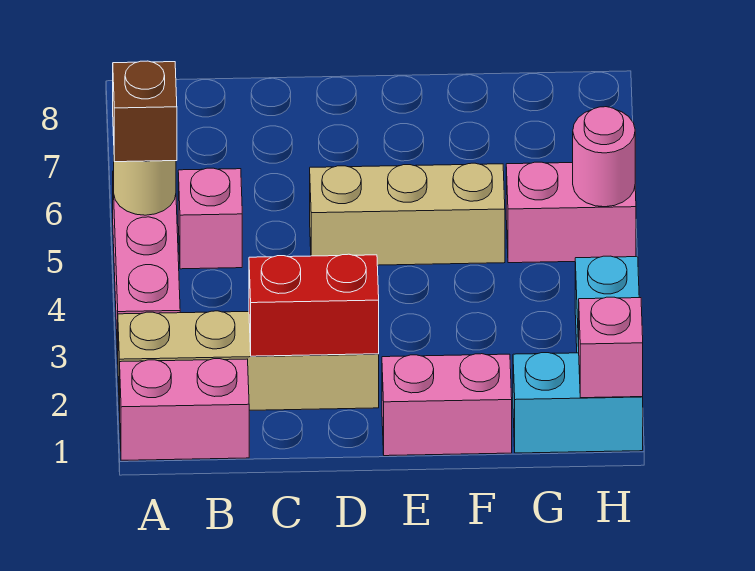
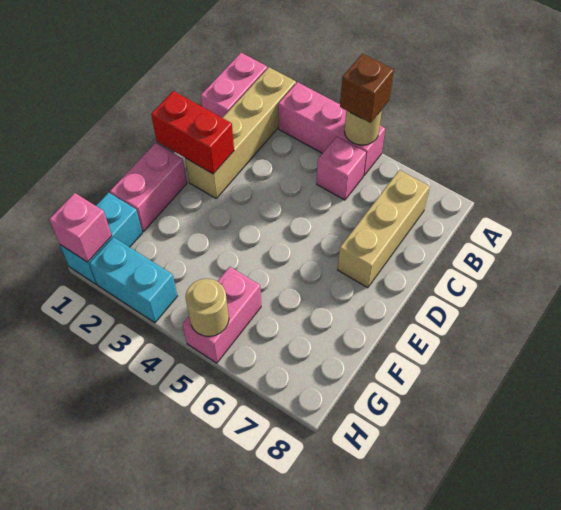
red 1x2 brick [249,254,379,356] -> red 1x2 brick turned to [151,91,234,174]
tan 1x3 brick [310,163,505,265] -> tan 1x3 brick moved to [338,170,430,288]
pink 1x1 round brick [573,107,635,207] -> tan 1x1 round brick [186,279,229,336]

